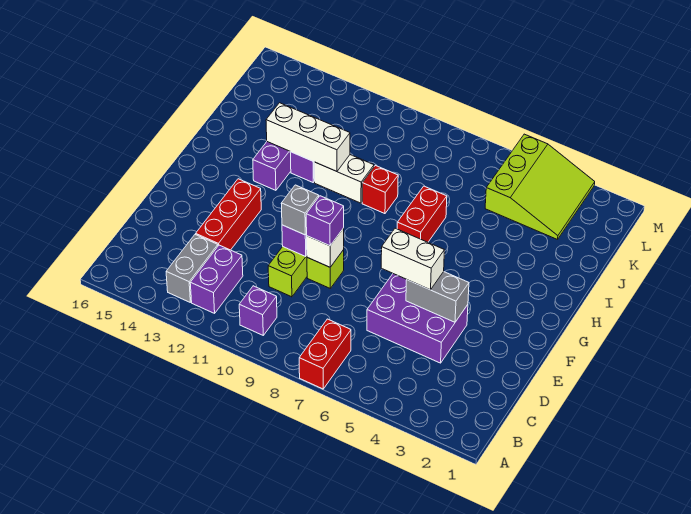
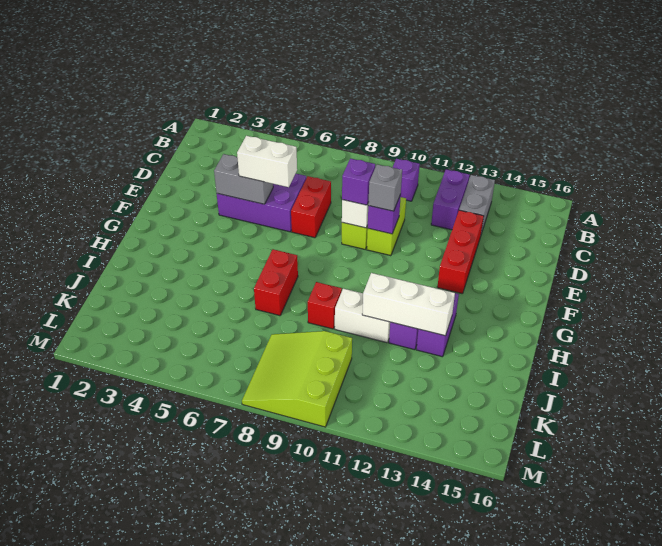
red 1x2 brick [299,319,351,389] -> red 1x2 brick moved to [291,176,331,238]
lime 3x3 slope [485,134,595,240] -> lime 3x3 slope moved to [242,331,352,427]

